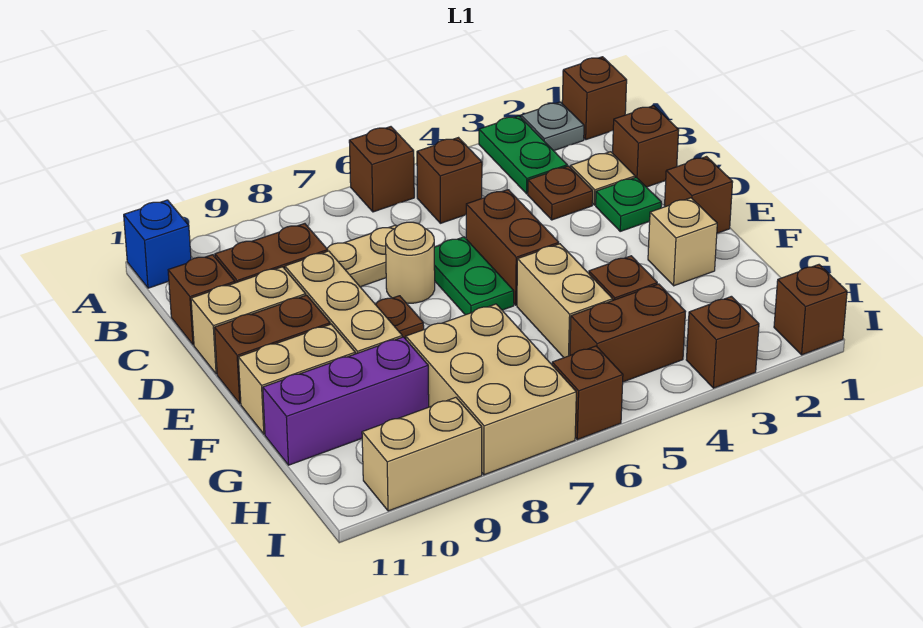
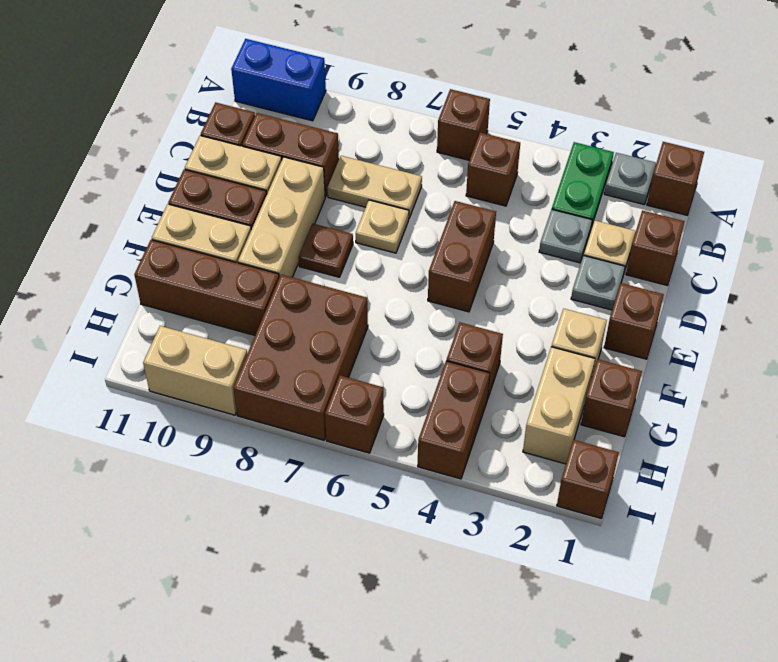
blue 1x1 brick [124,200,191,288] -> blue 1x2 brick [231,39,326,121]
brown 1x1 plate [528,166,593,220] -> grey 1x1 plate [539,209,592,263]
green 1x1 plate [596,177,661,231] -> grey 1x1 plate [571,256,625,310]
green 1x2 plate [434,237,514,315] -> none
tan 1x1 round brick [386,222,435,303] -> tan 1x1 plate [356,200,409,253]
tan 1x2 brick [517,244,613,358] -> tan 1x2 brick moved to [523,347,595,464]
tan 2x3 brick [406,304,576,475] -> brown 2x3 brick [233,275,368,440]
purple 1x3 brick [263,337,429,465] -> brown 1x3 brick [134,240,279,335]
brown 1x2 brick [570,284,686,382] -> brown 1x2 brick turned to [418,361,490,479]
brown 1x1 brick [686,296,759,388] -> brown 1x1 brick moved to [581,359,642,437]

